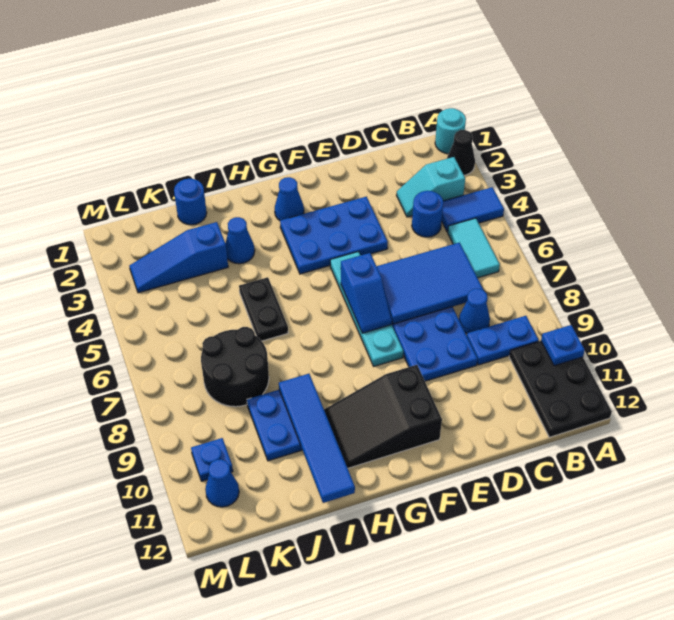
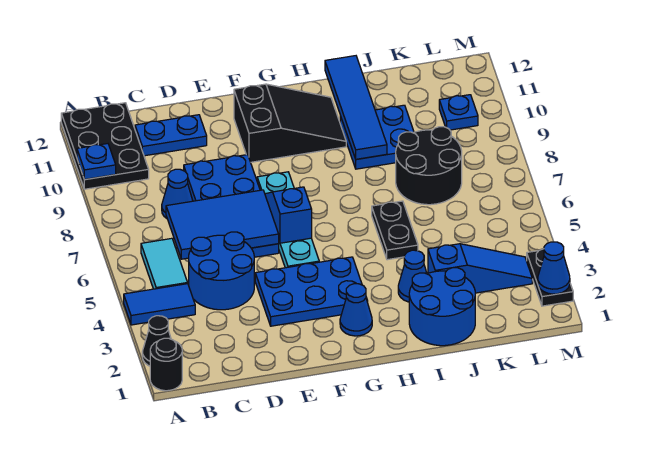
cyan 1x1 round brick [435,108,466,154] -> black 1x1 round brick [150,338,182,391]
cyan 1x2 slope [397,157,465,217] -> none
blue 1x2 plate [467,316,539,365] -> blue 1x2 plate moved to [135,115,207,156]
blue 1x1 round brick [412,191,443,237] -> blue 2x2 round brick [189,232,254,310]
blue 1x1 round brick [174,179,207,225] -> blue 2x2 round brick [409,268,475,346]
blue 1x1 cone [205,459,239,507] -> blue 1x1 cone moved to [538,242,570,294]
none -> black 1x2 plate [527,249,573,306]

